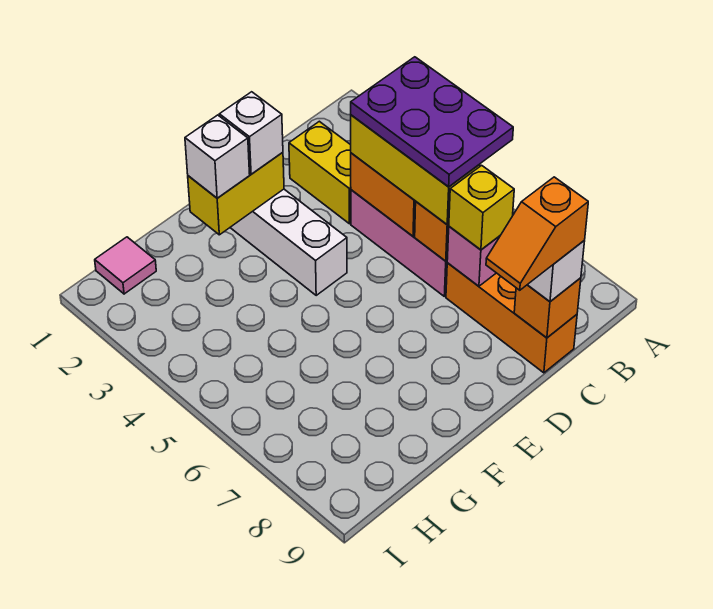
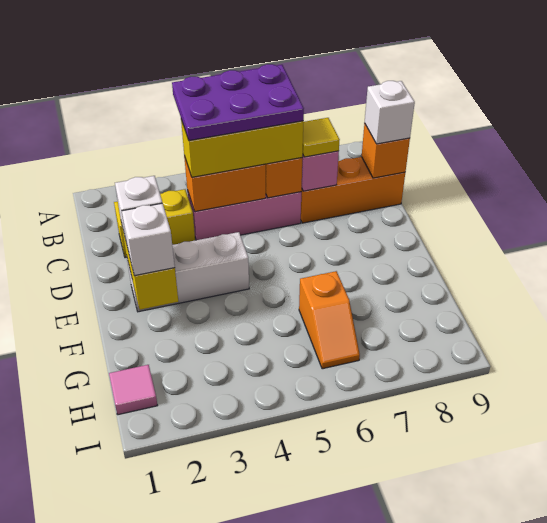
yellow 1x1 brick [449,165,514,250] -> yellow 1x1 tile [303,118,340,157]
orange 1x2 slope [486,177,588,290] -> orange 1x2 slope moved to [299,271,360,369]

